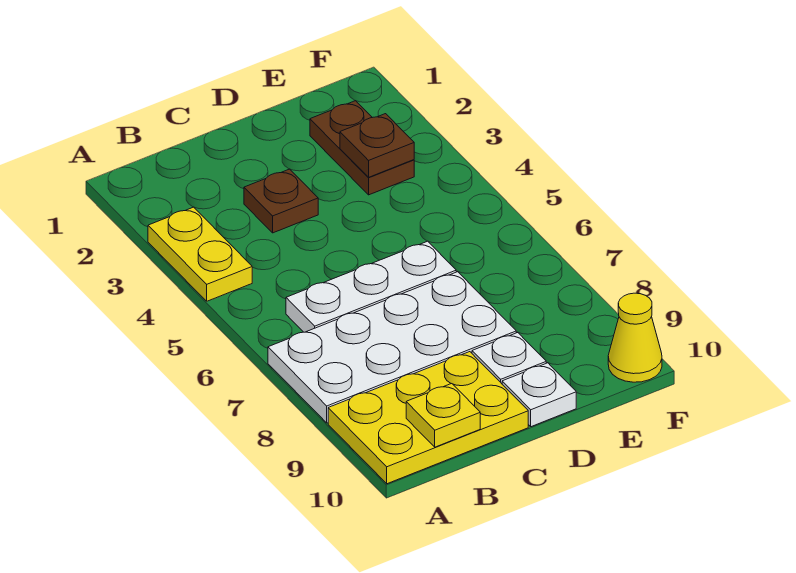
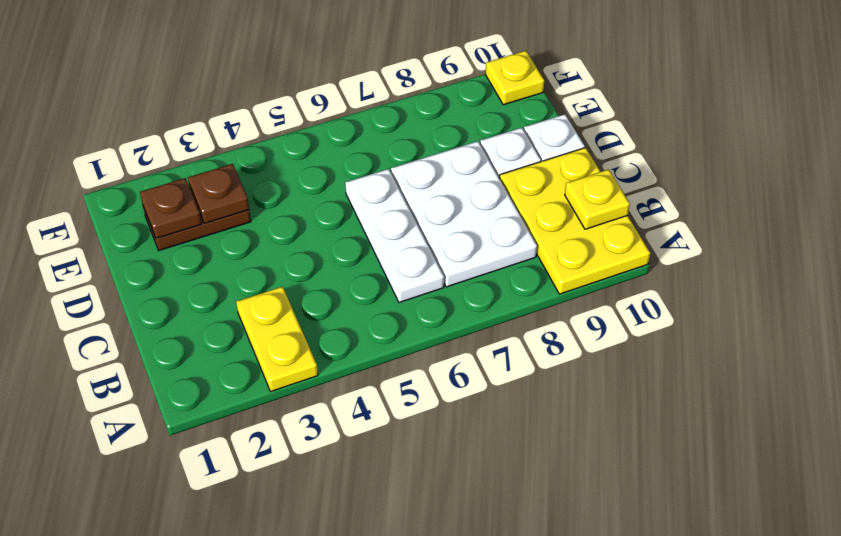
yellow 1x2 plate [148,207,252,301] -> yellow 1x2 plate turned to [236,287,318,391]
white 2x4 plate [268,272,516,423] -> white 2x3 plate [391,141,537,287]
brown 1x1 plate [244,169,318,233] -> brown 1x1 plate moved to [140,178,202,239]
yellow 1x1 cone [608,293,662,382] -> yellow 1x1 plate [486,51,544,105]

